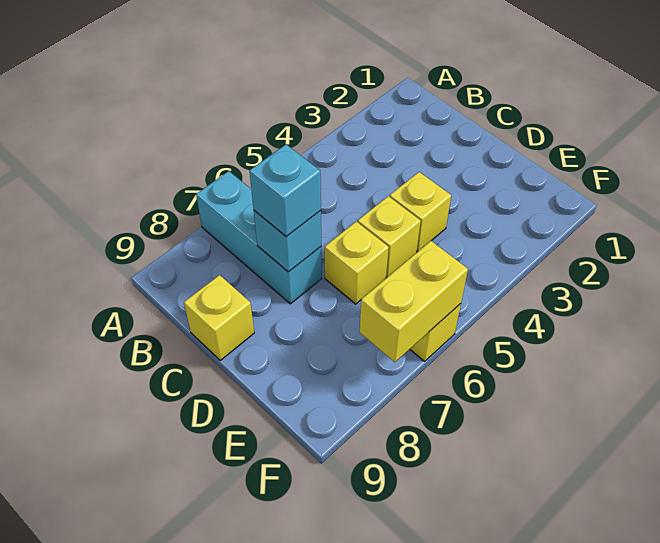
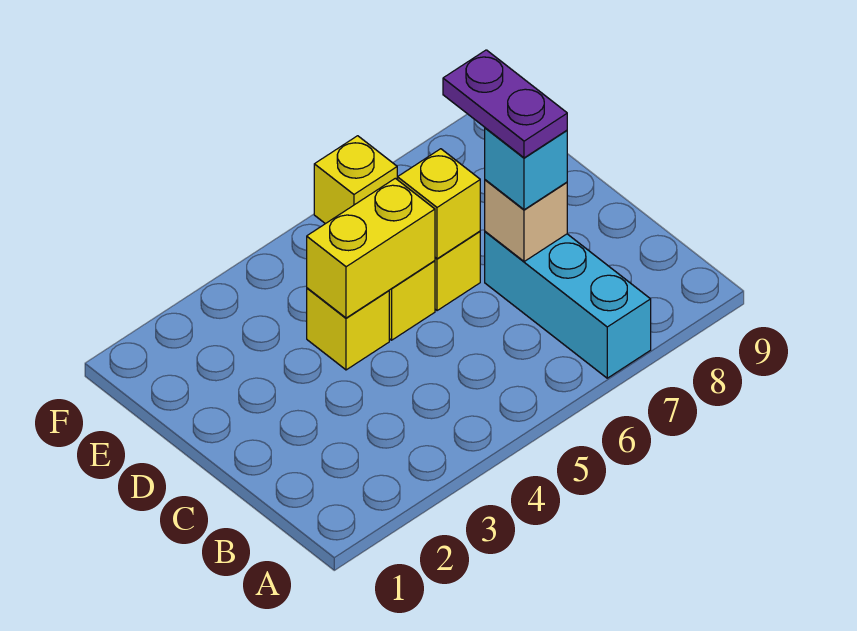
cyan 1x1 brick [254,211,321,272] -> tan 1x1 brick [485,180,567,262]
none -> purple 1x2 plate [443,50,567,158]
yellow 1x1 brick [184,275,254,360] -> yellow 1x1 brick moved to [398,149,480,259]
yellow 1x2 brick [360,241,468,362] -> yellow 1x2 brick moved to [307,178,435,318]

